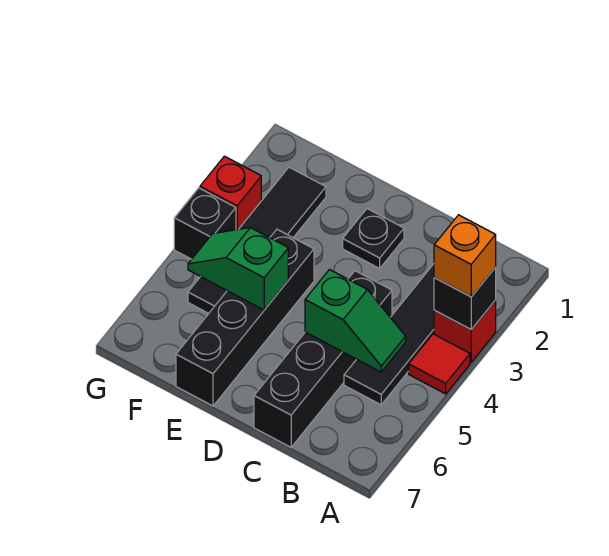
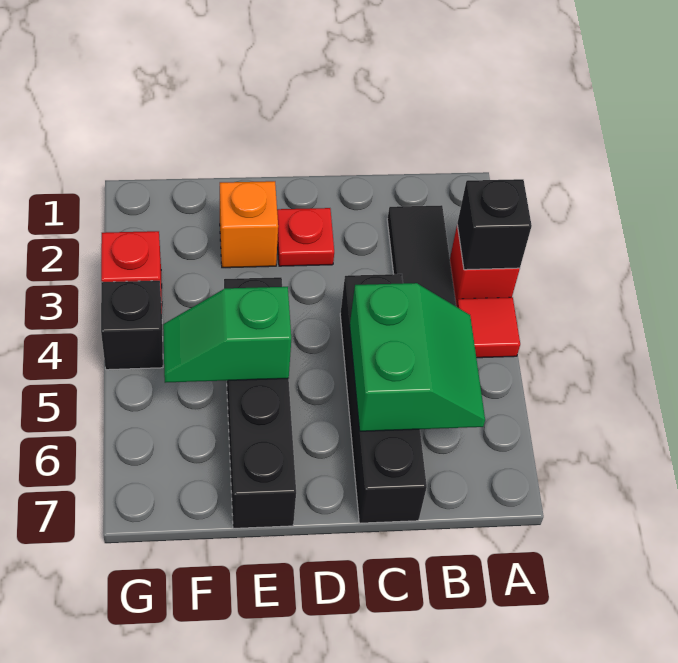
orange 1x1 brick [434,215,496,297] -> orange 1x1 brick moved to [220,181,278,268]
green 1x2 slope [305,270,406,372] -> green 2x2 slope [350,283,485,431]
black 1x1 plate [343,209,404,268] -> red 1x1 plate [277,208,334,266]
black 1x4 tile [188,167,326,313] -> none

